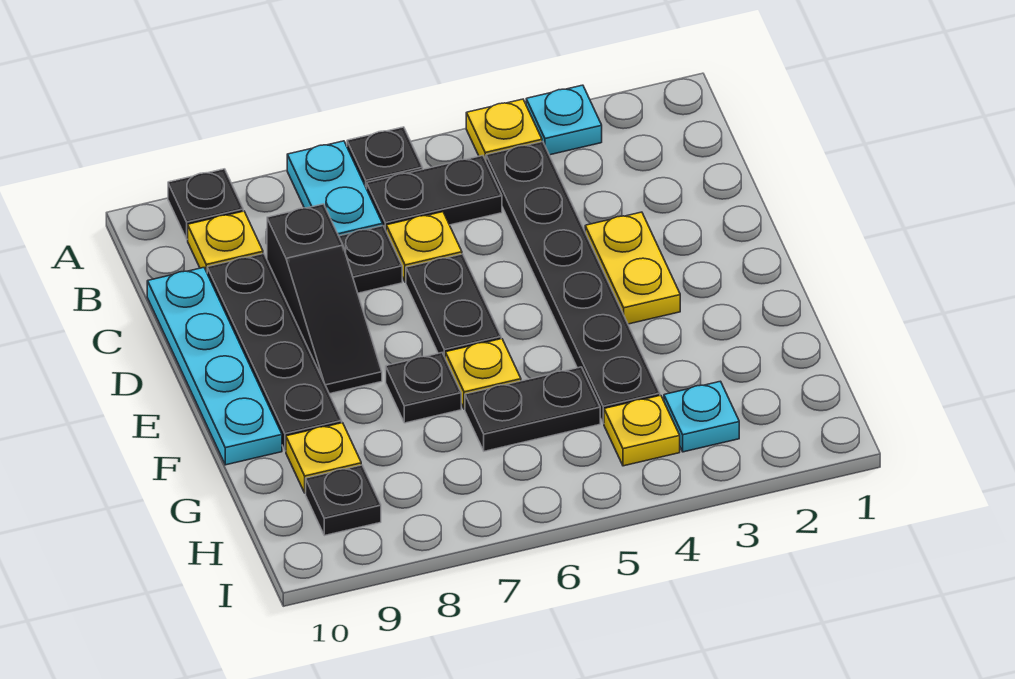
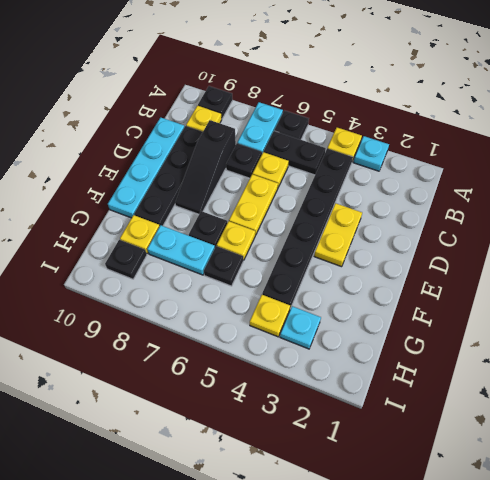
black 1x2 plate [406,254,501,357] -> yellow 1x2 plate [229,174,278,235]
black 1x2 plate [465,367,600,451] -> black 1x1 plate [204,246,243,286]
none -> cyan 1x2 plate [147,225,215,275]

